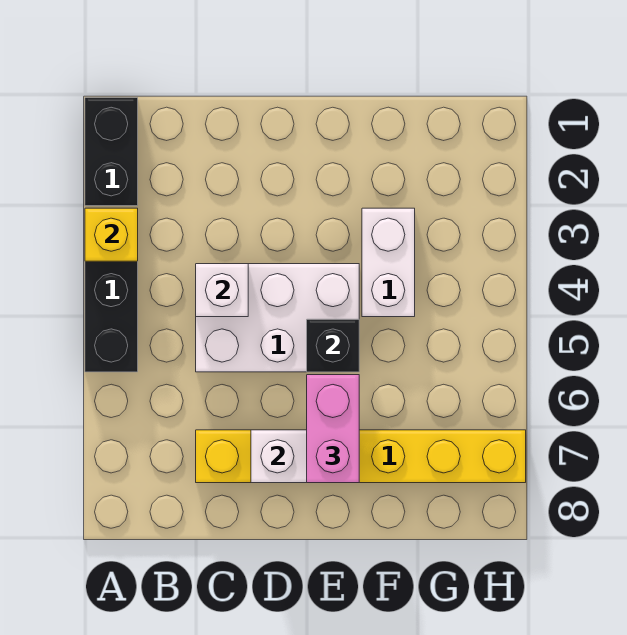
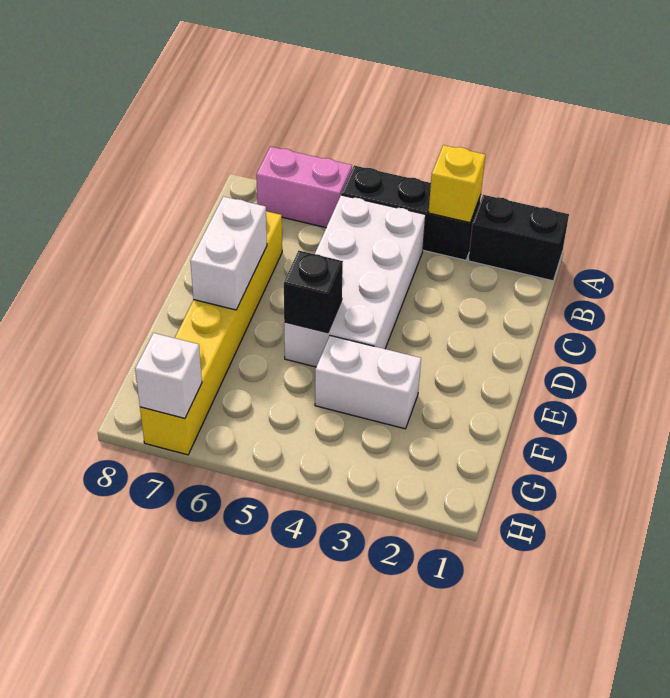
white 2x3 brick [196,264,359,372] -> white 2x4 brick [284,195,426,367]
white 1x1 brick [196,264,248,317] -> white 1x1 brick moved to [135,333,202,419]
pink 1x2 brick [307,375,359,483] -> pink 1x2 brick moved to [256,147,352,228]

